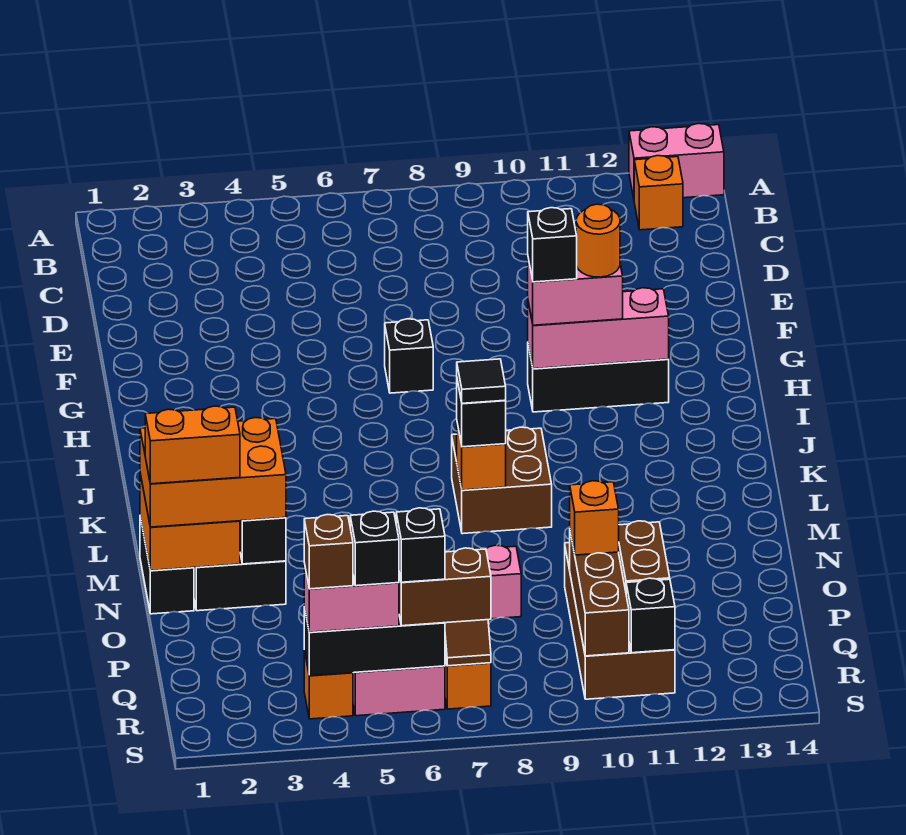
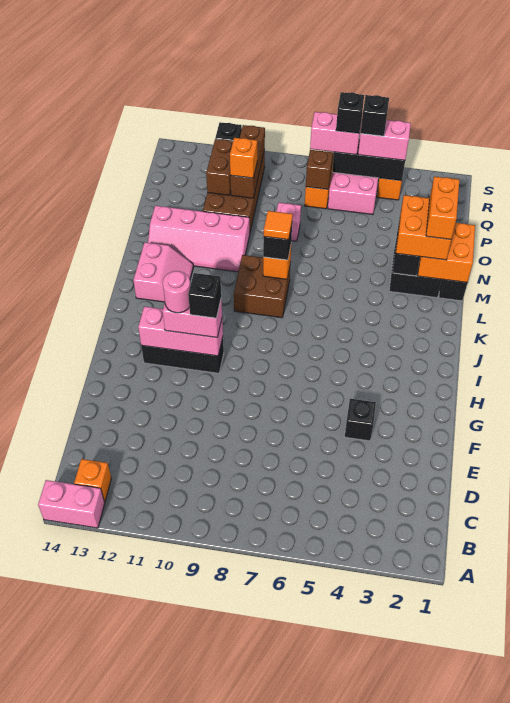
black 1x1 brick [385,319,433,393] -> black 1x1 brick moved to [345,399,376,441]
orange 1x1 round brick [576,204,620,277] -> pink 1x1 round brick [163,271,190,313]
none -> pink 2x2 slope [133,242,193,302]
black 1x1 tile [457,359,506,403] -> orange 1x1 tile [264,211,293,240]
orange 2x3 brick [140,418,286,527] -> orange 2x2 brick [396,195,451,260]
none -> pink 2x4 slope [148,206,249,272]
orange 1x2 brick [145,406,240,484] -> orange 1x2 brick turned to [426,176,459,239]
brown 1x1 brick [304,515,353,589] -> none
brown 1x2 brick [399,548,491,626] -> pink 1x2 brick [310,112,361,155]

